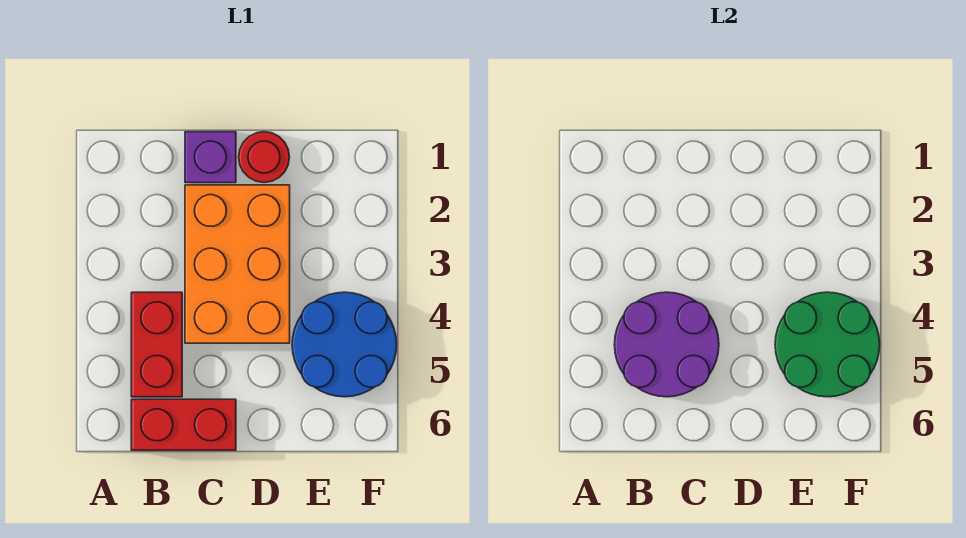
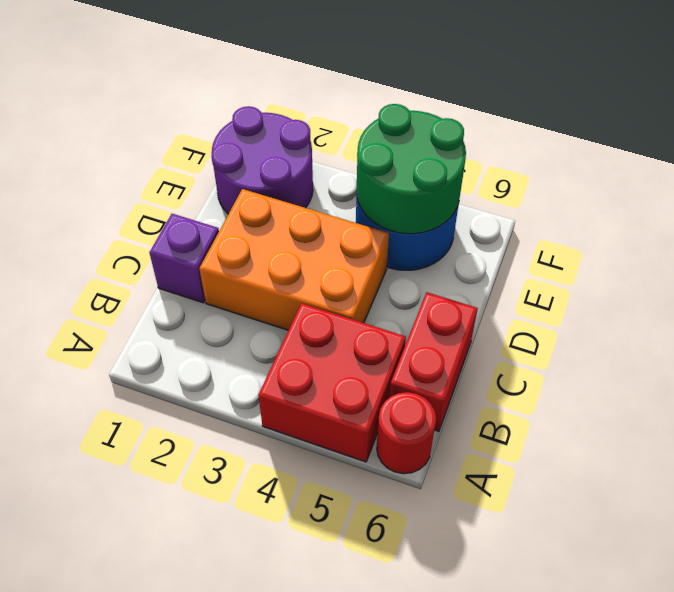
red 1x2 brick [131,292,182,397] -> red 2x2 brick [258,303,406,462]
purple 2x2 round brick [614,292,719,397] -> purple 2x2 round brick moved to [211,106,313,214]
red 1x1 round brick [239,132,290,183] -> red 1x1 round brick moved to [377,392,436,474]

